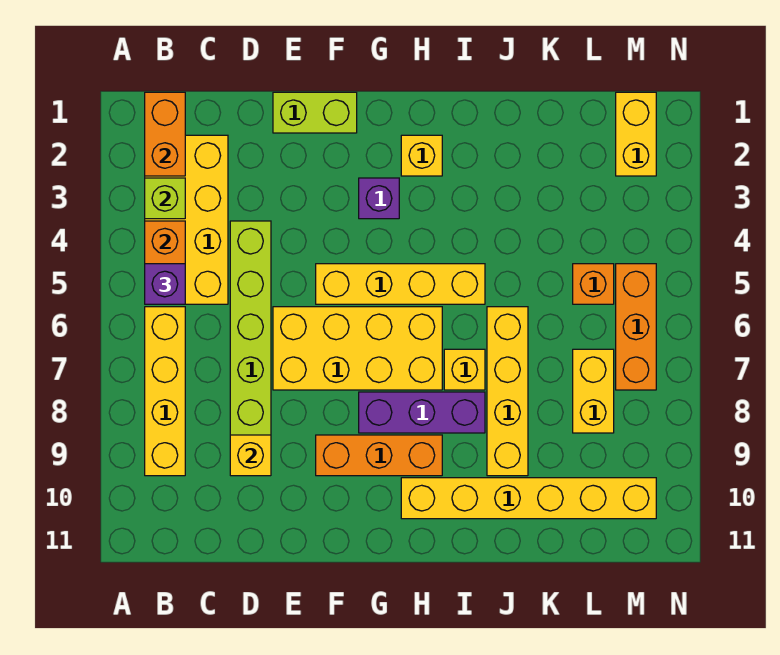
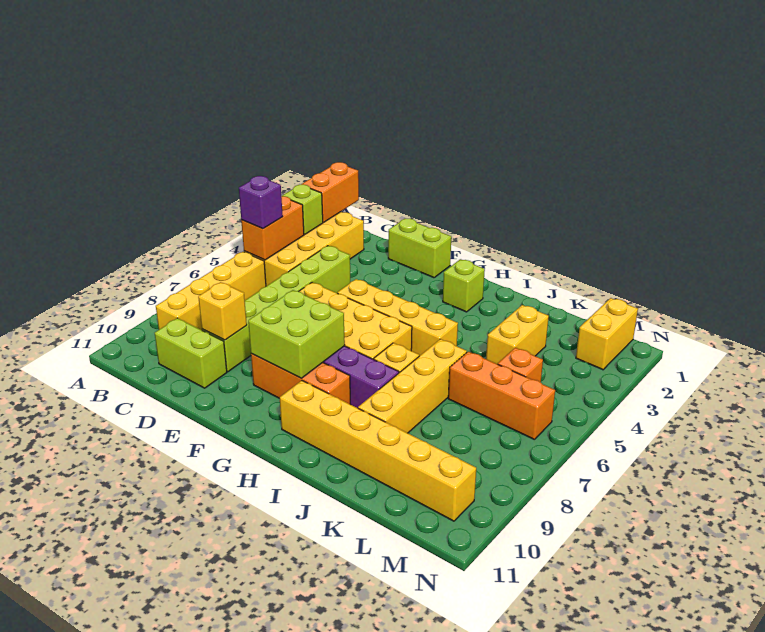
none -> lime 1x2 brick [155,318,227,388]
none -> lime 2x2 brick [248,290,345,378]
purple 1x1 brick [359,178,399,219] -> none
yellow 1x1 brick [401,135,442,176] -> lime 1x1 brick [443,259,485,312]
yellow 1x2 brick [573,349,614,433] -> yellow 1x2 brick moved to [486,305,549,364]
orange 1x3 brick [616,264,656,390] -> orange 1x3 brick turned to [448,351,555,439]

